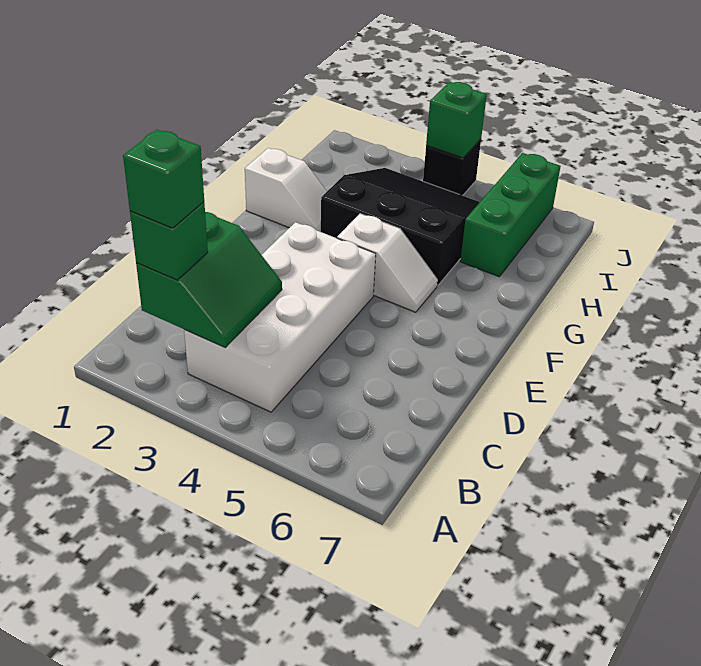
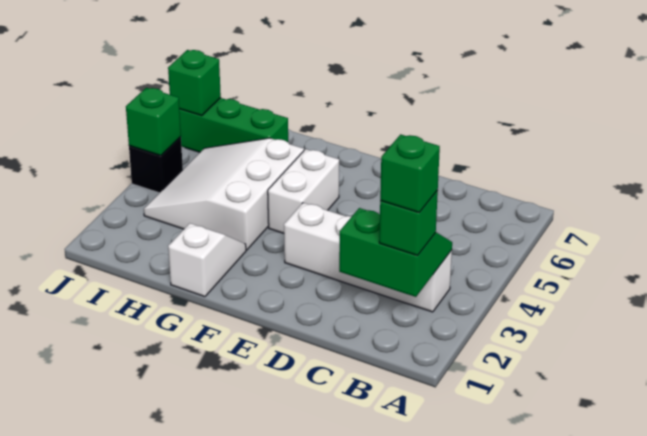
white 2x4 brick [184,222,376,412] -> white 1x4 brick [284,203,452,312]
white 1x2 slope [337,214,437,312] -> white 1x2 brick [268,149,339,233]
black 3x3 slope [321,168,480,286] -> white 3x3 slope [144,138,304,250]
none -> green 1x1 brick [168,50,221,116]

